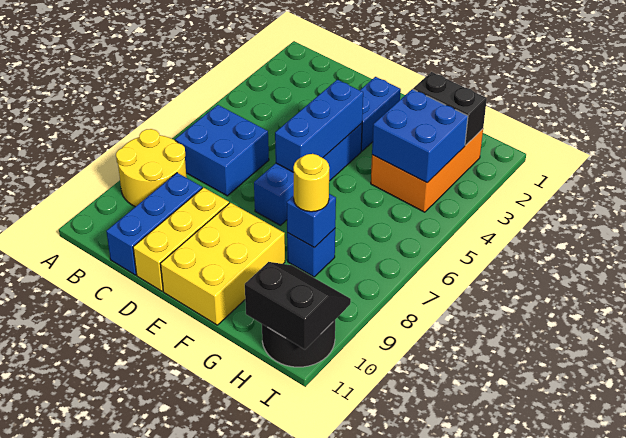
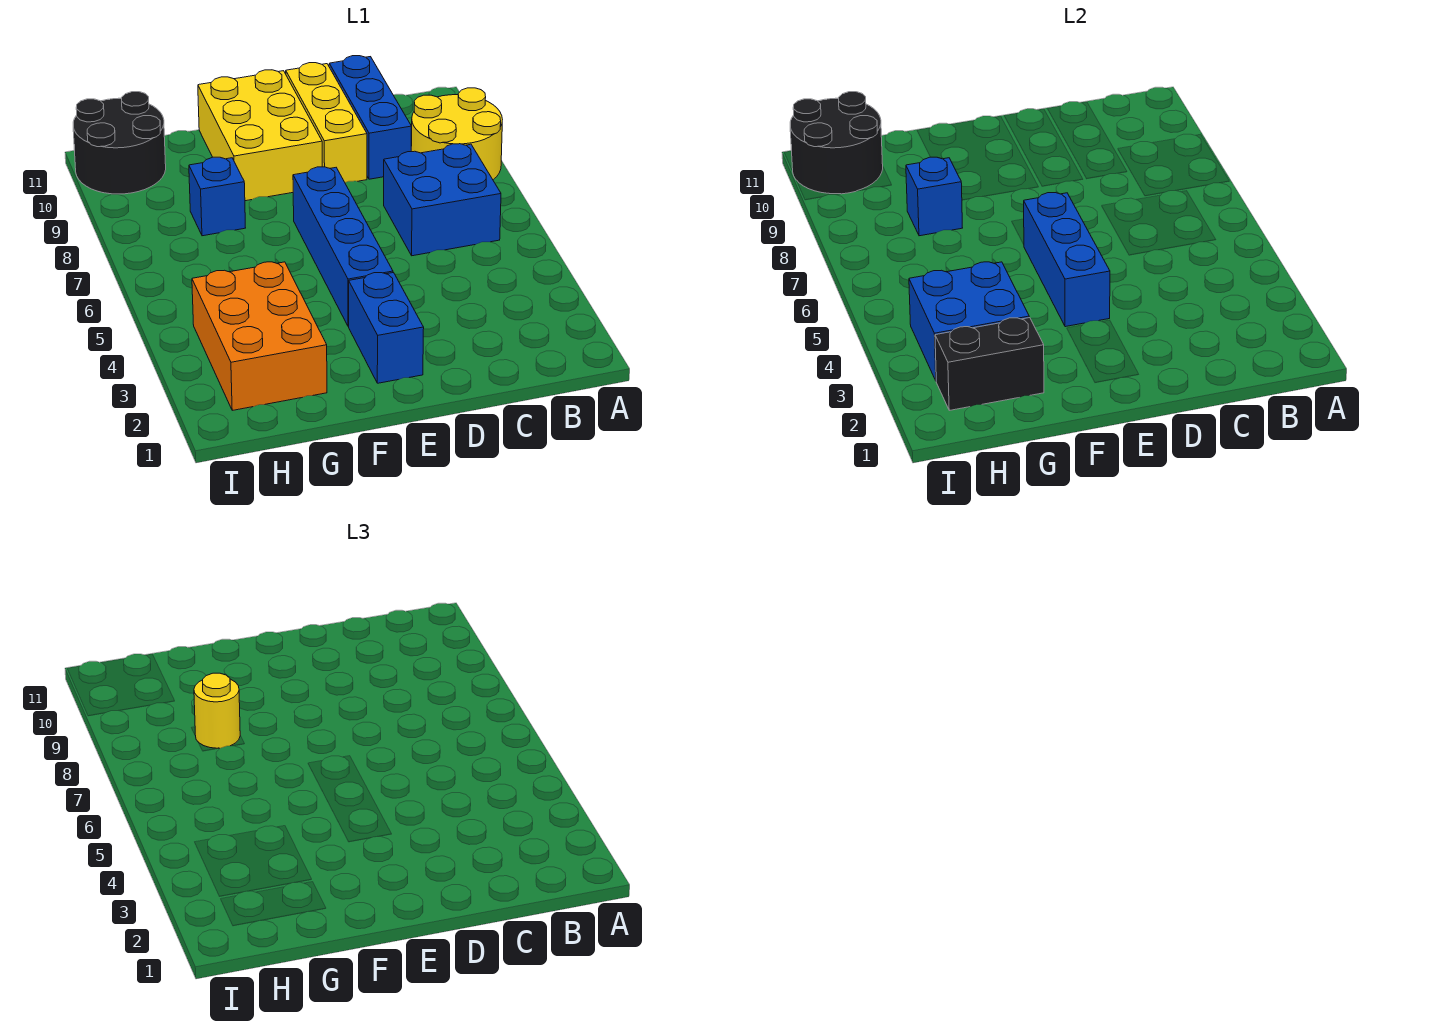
black 2x2 slope [245,262,351,349] -> black 2x2 round brick [790,92,883,194]

